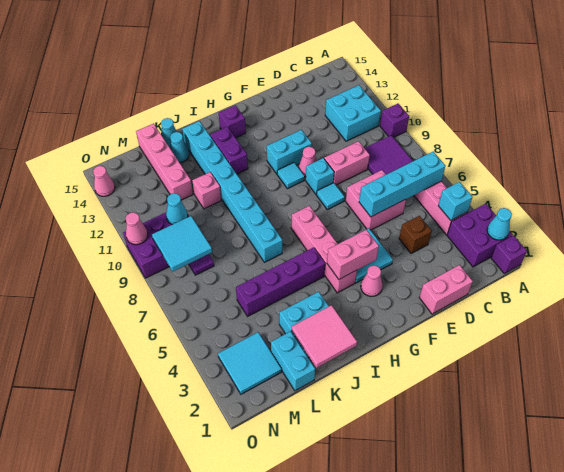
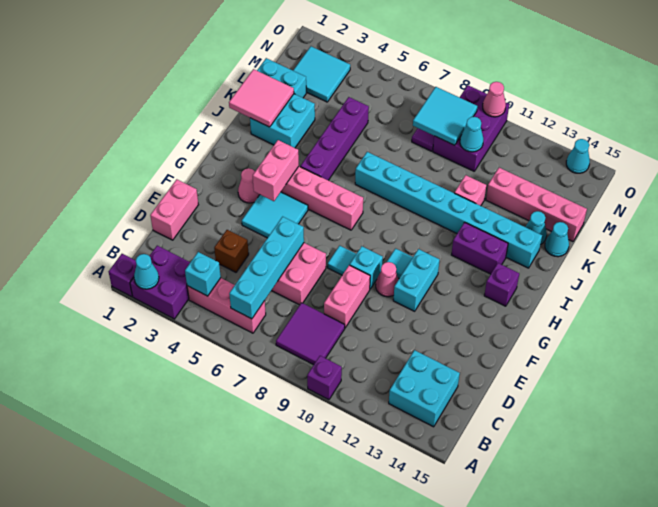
cyan 2x2 brick [325,85,381,141] -> cyan 2x2 brick moved to [389,350,460,427]
pink 1x1 cone [93,166,115,196] -> cyan 1x1 cone [566,139,590,173]

